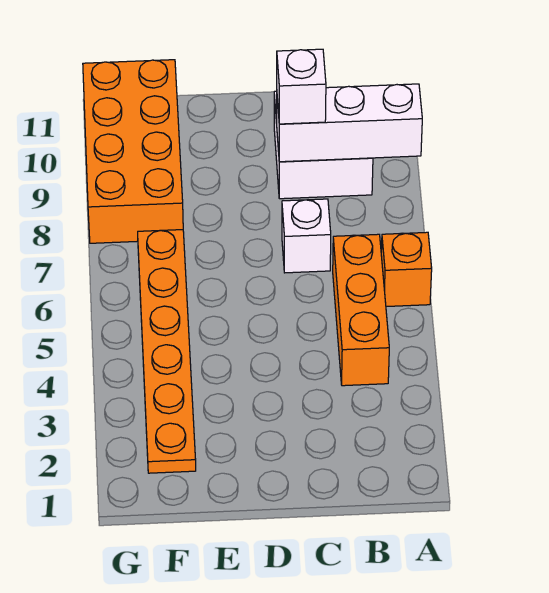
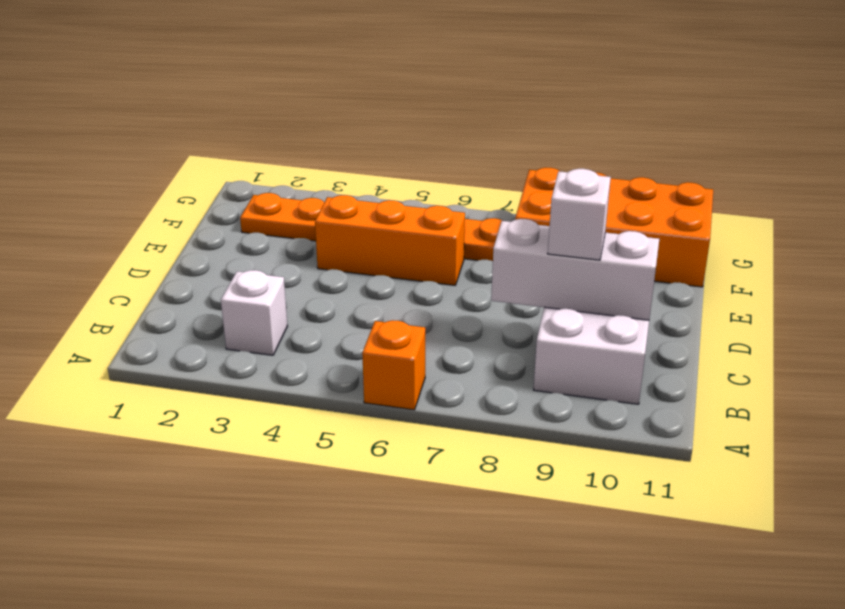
white 1x3 brick [277,84,422,162] -> white 1x3 brick turned to [491,219,659,320]
orange 1x3 brick [333,234,389,386] -> orange 1x3 brick moved to [315,195,465,285]
white 1x1 brick [282,199,331,273] -> white 1x1 brick moved to [221,270,287,355]

